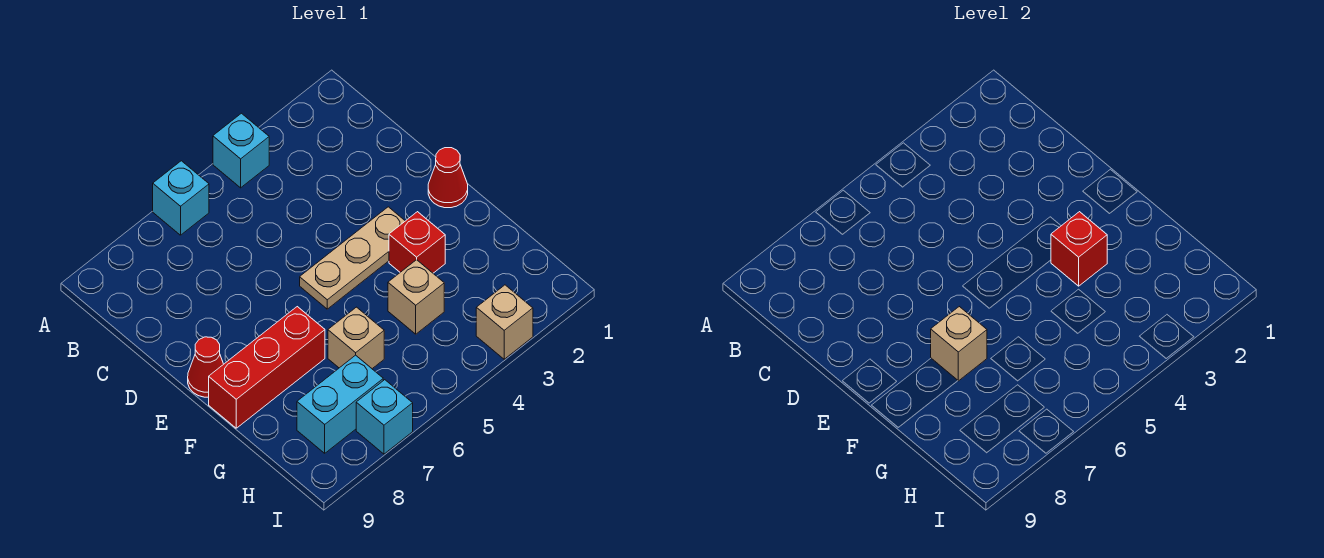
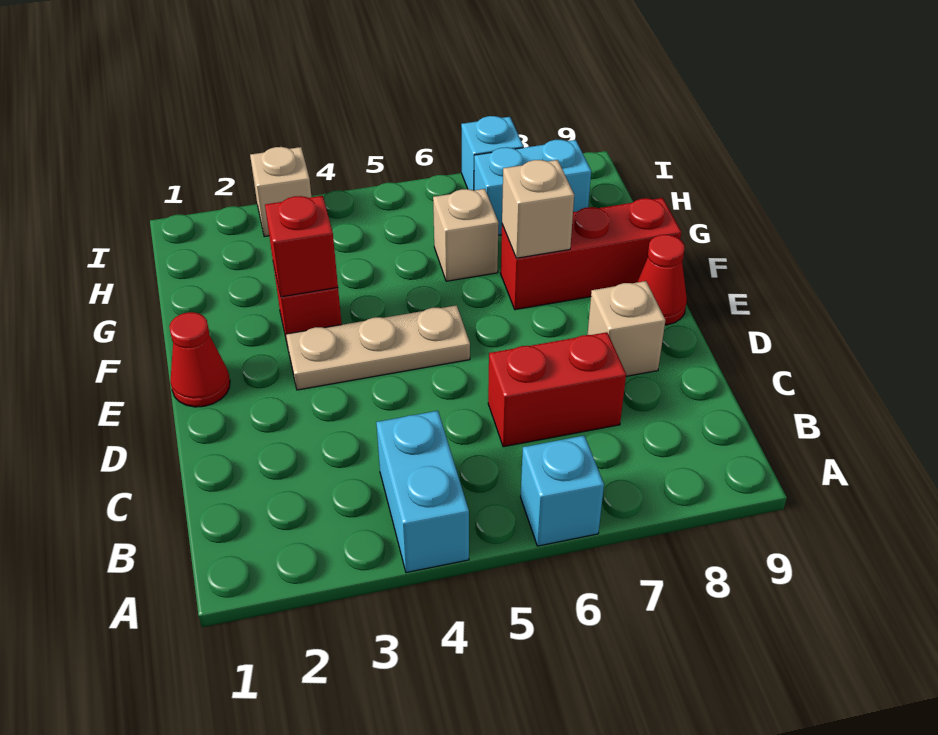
cyan 1x1 brick [213,113,269,188] -> cyan 1x2 brick [376,411,469,573]
none -> red 1x2 brick [488,332,626,447]
tan 1x1 brick [388,260,444,334] -> tan 1x1 brick moved to [587,281,665,376]

